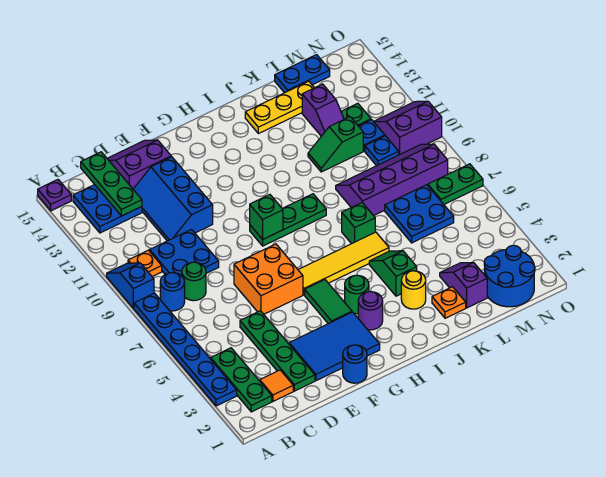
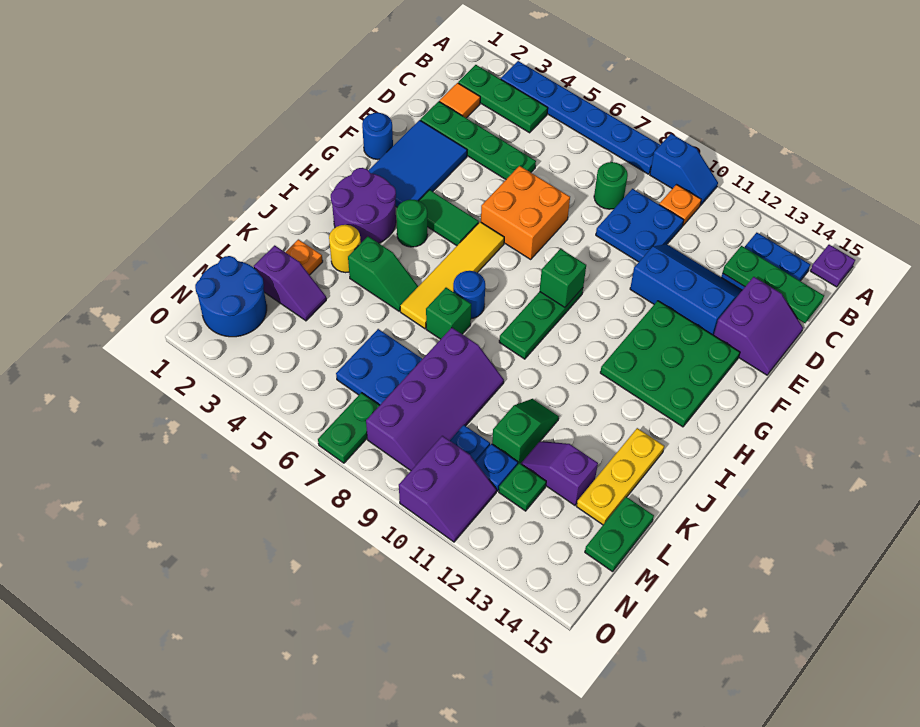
blue 1x1 round brick [160,273,185,311] -> blue 1x1 round brick moved to [453,271,485,319]
none -> green 3x3 plate [600,301,740,427]
purple 1x1 round brick [358,292,383,330] -> purple 2x2 round brick [331,168,396,243]
blue 1x2 plate [275,55,330,93] -> green 1x2 plate [585,497,654,572]

